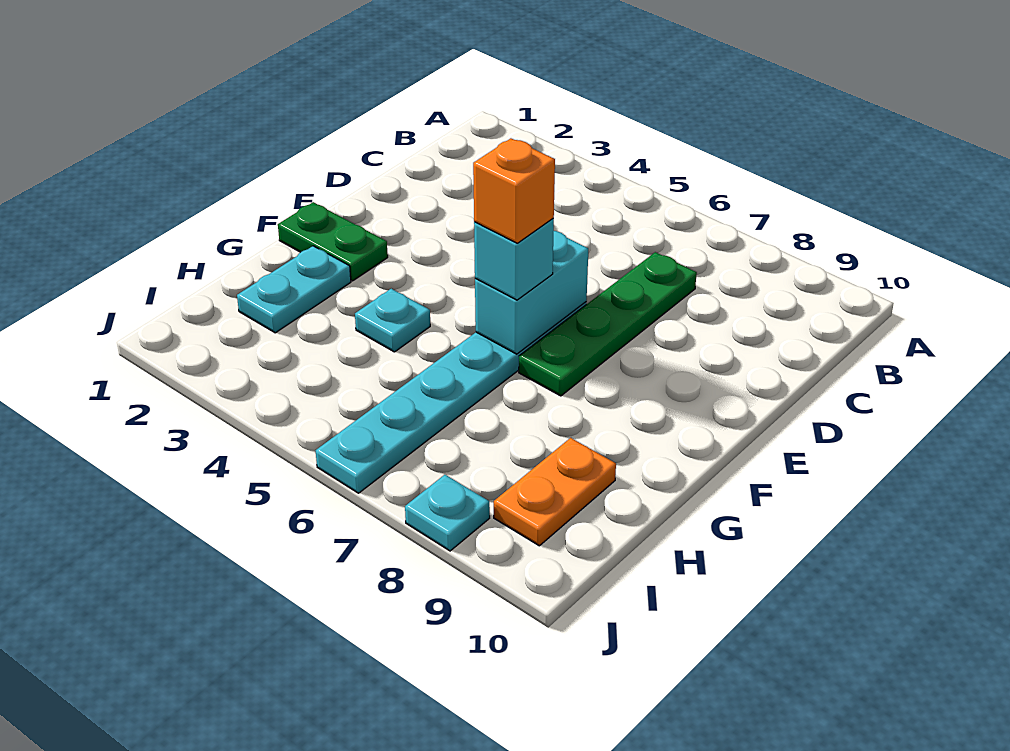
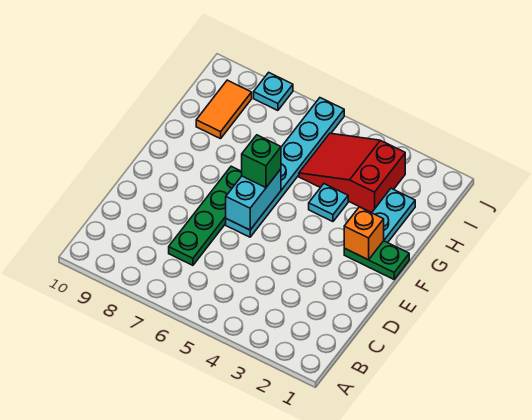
cyan 1x1 brick [474,219,554,300] -> green 1x1 brick [242,135,281,188]
orange 1x1 brick [473,138,555,243] -> orange 1x1 brick moved to [344,207,384,260]
none -> red 2x3 slope [299,133,405,213]
orange 1x2 plate [494,438,616,546] -> orange 1x2 tile [196,80,252,139]

